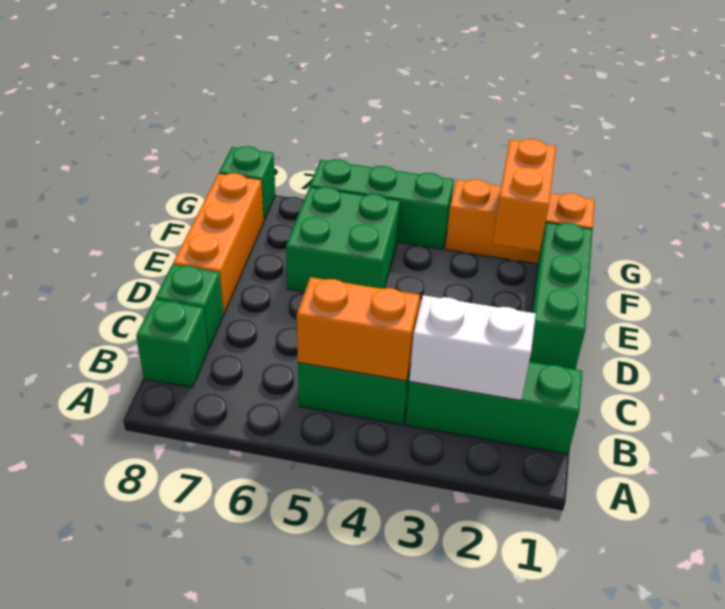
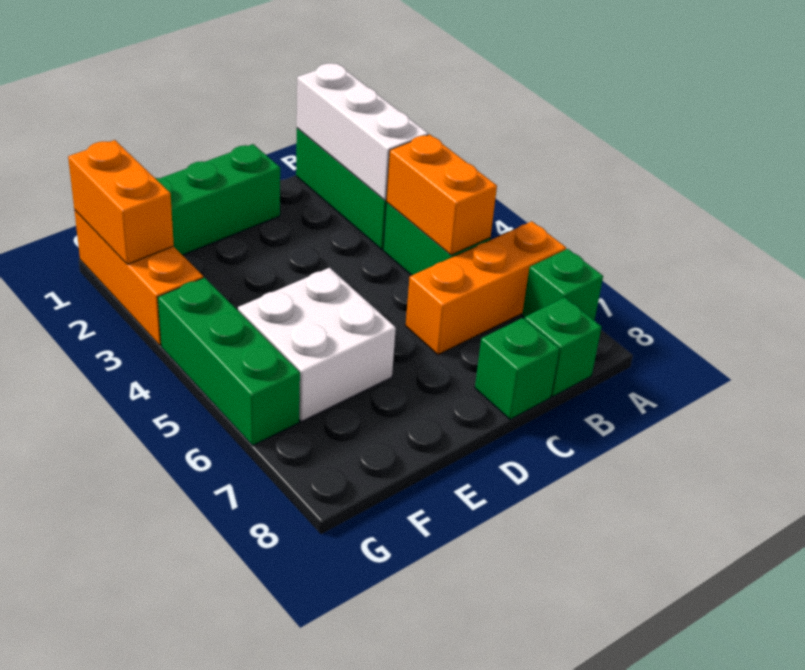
white 1x2 brick [409,295,536,400] -> white 1x3 brick [297,63,428,200]
orange 1x3 brick [173,173,264,314] -> orange 1x3 brick moved to [406,222,566,355]
green 2x2 brick [286,187,400,292] -> white 2x2 brick [238,268,396,421]
orange 1x2 brick [492,139,556,251] -> orange 1x2 brick turned to [68,140,174,264]
green 1x1 brick [219,146,275,222] -> green 1x1 brick moved to [522,249,603,321]

